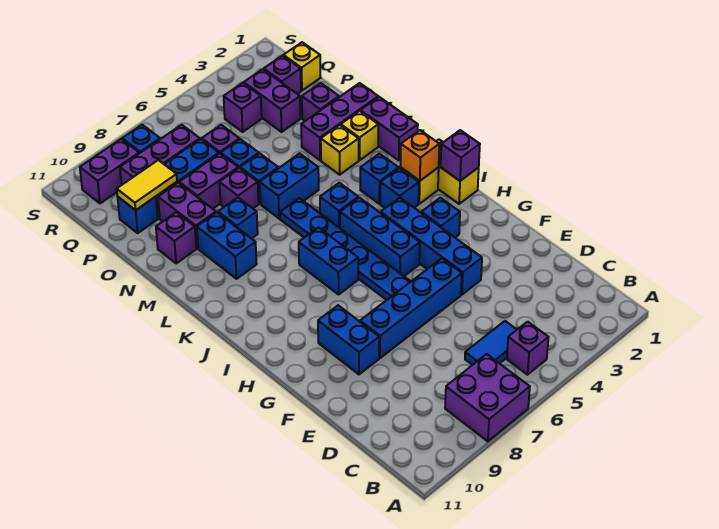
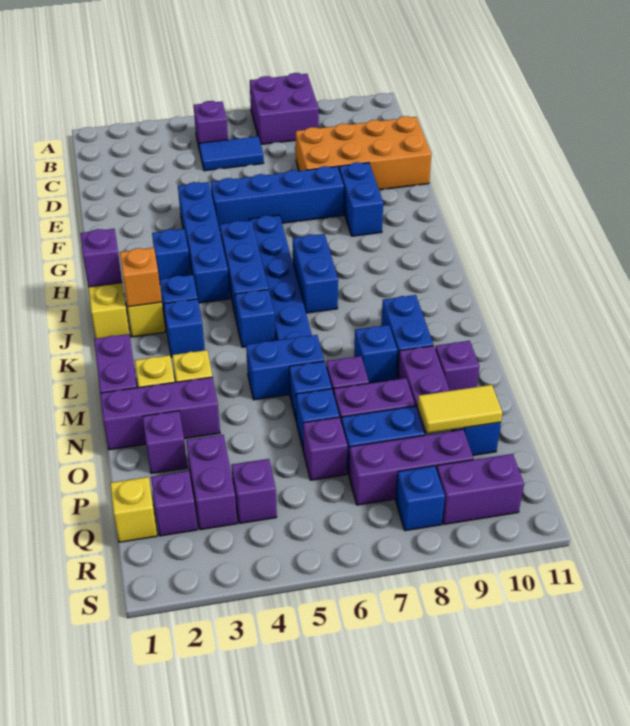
none -> orange 2x4 brick [296,116,431,190]

